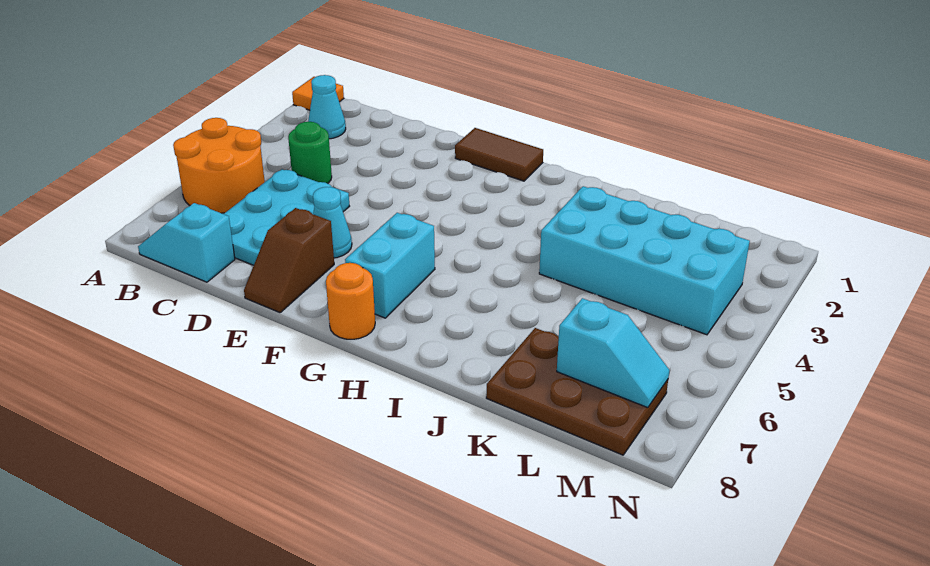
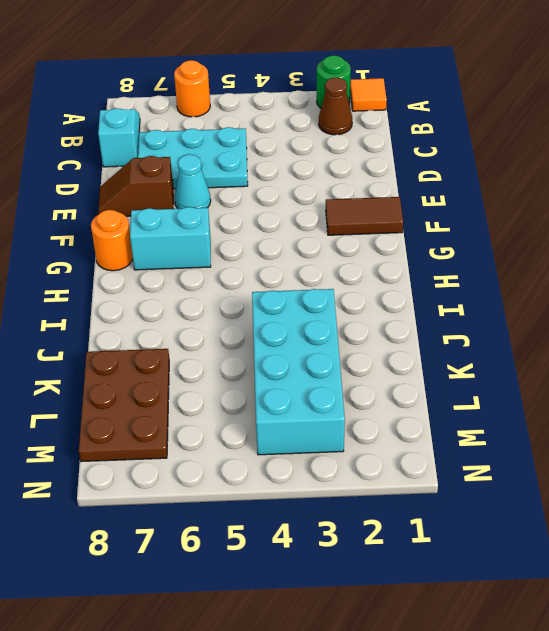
orange 2x2 round brick [173,118,265,213] -> orange 1x1 round brick [174,60,210,117]
cyan 1x1 cone [308,75,346,139] -> brown 1x1 cone [319,78,352,135]
green 1x1 round brick [288,122,332,183] -> green 1x1 round brick moved to [317,55,351,108]
brown 1x2 tile [455,128,543,181] -> brown 1x2 tile turned to [326,197,403,235]
cyan 1x2 slope [557,298,669,408] -> none

